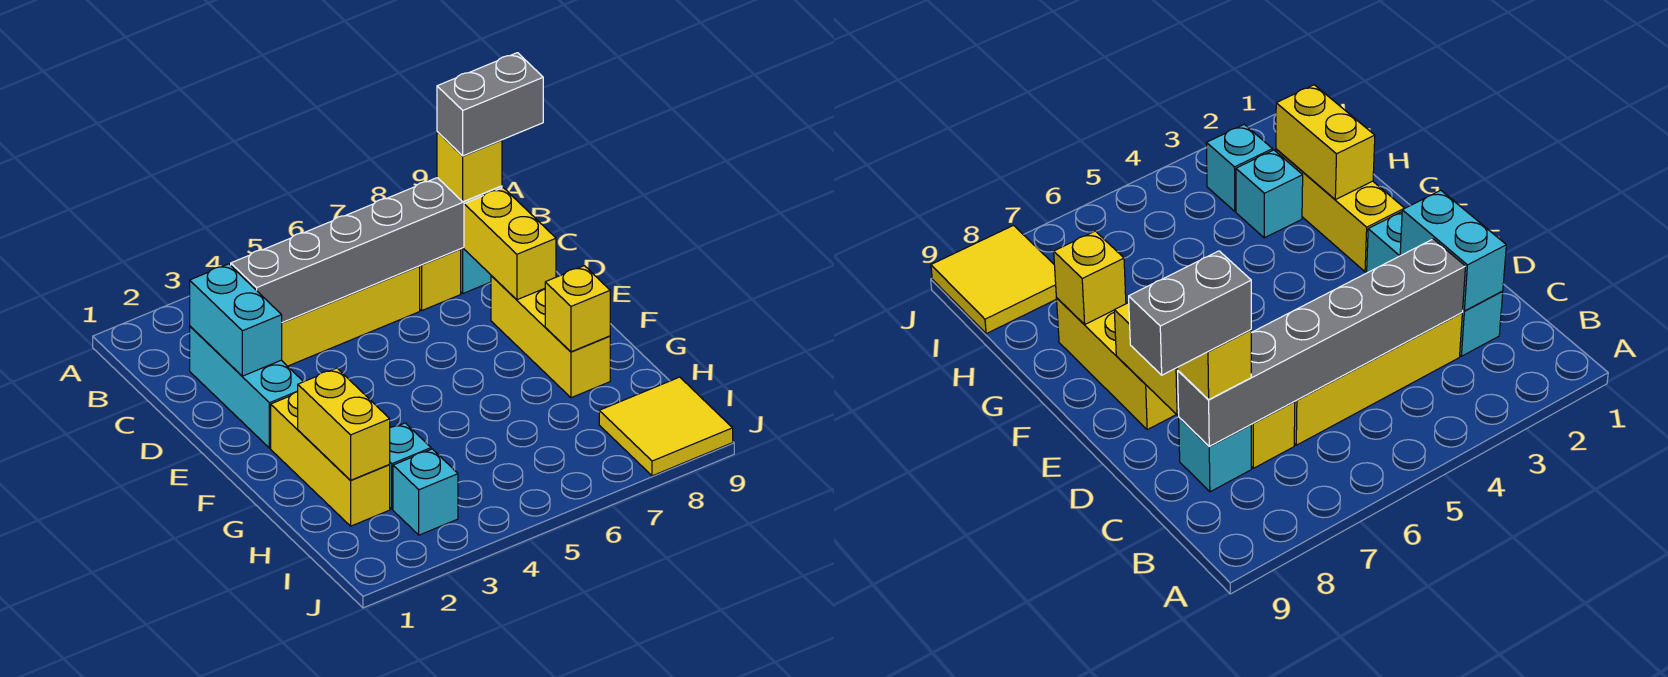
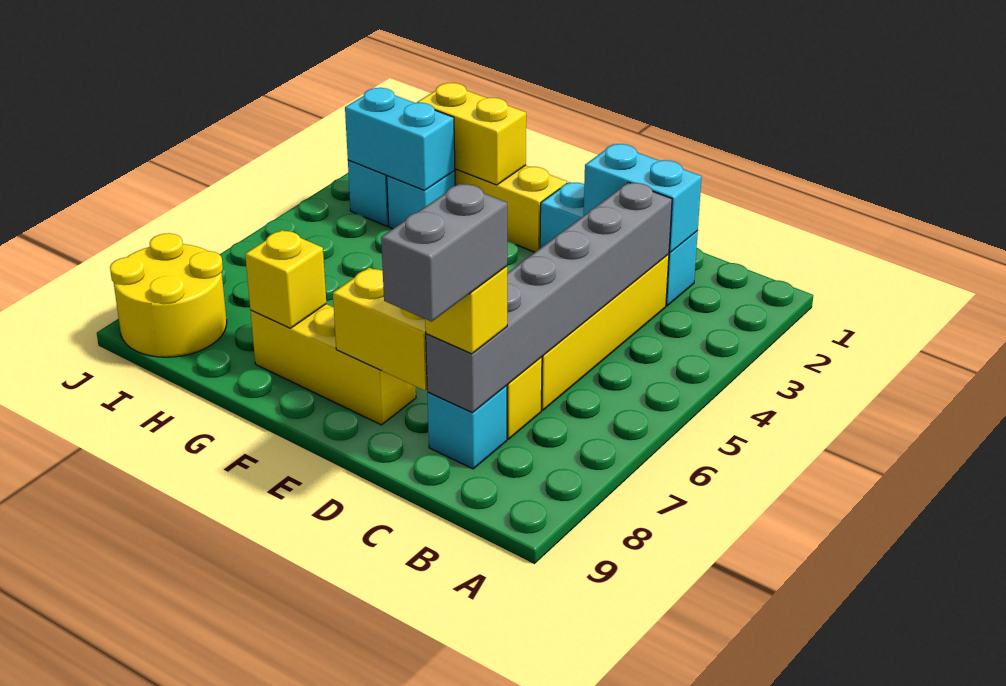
none -> cyan 1x2 brick [345,88,455,190]
yellow 2x2 tile [599,377,733,476] -> yellow 2x2 round brick [110,233,227,357]

